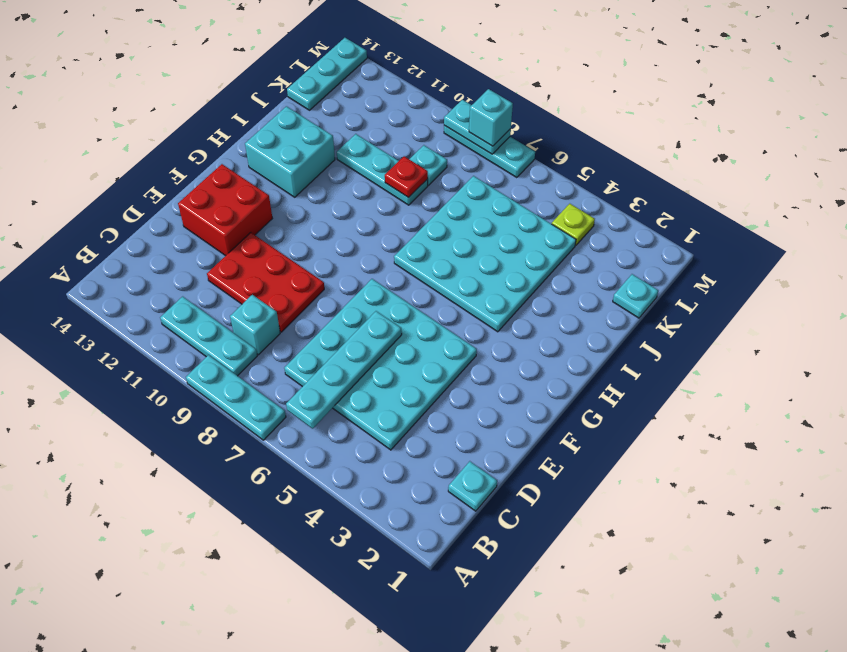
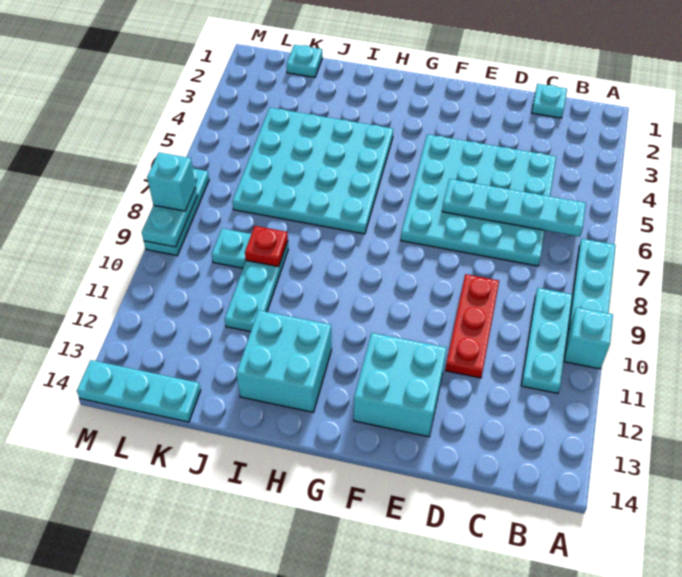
cyan 1x1 brick [230,295,280,355] -> cyan 1x1 brick moved to [564,307,613,369]
red 2x3 plate [207,233,324,332] -> red 1x3 plate [445,274,499,378]
red 2x2 brick [178,164,272,256] -> cyan 2x2 brick [354,333,447,437]
lime 1x1 plate [552,204,595,245] -> none

